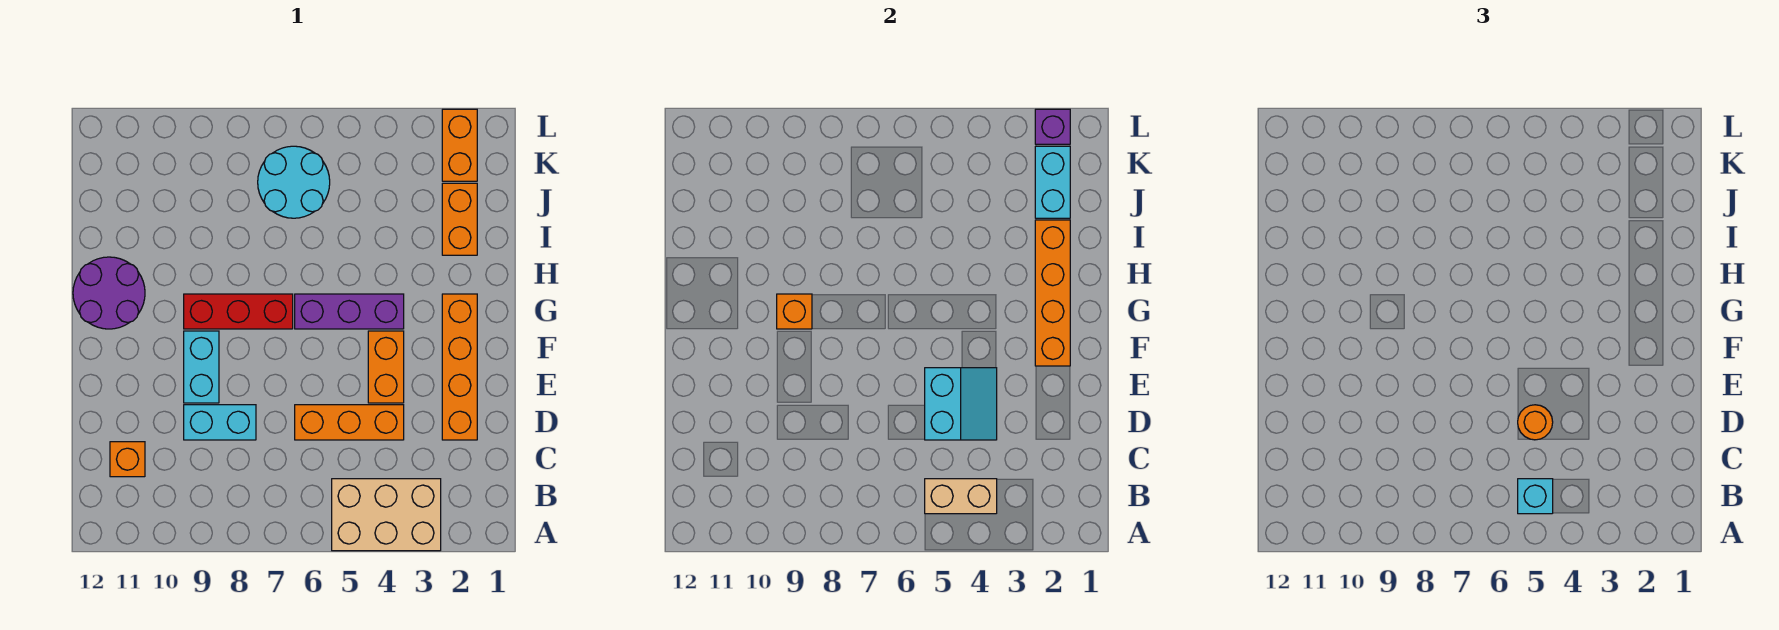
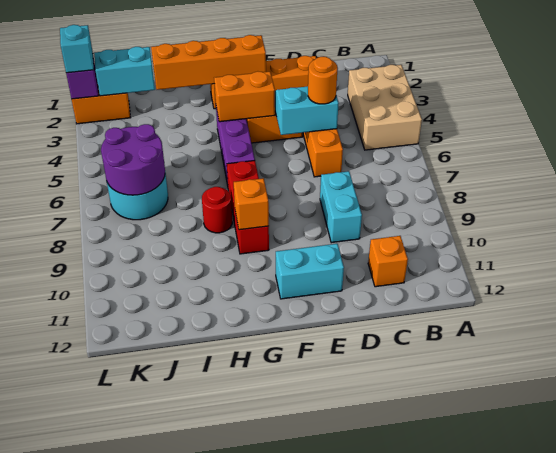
tan 1x2 brick [925,479,997,514] -> none
cyan 1x1 brick [1518,479,1553,514] -> cyan 1x1 brick moved to [60,25,94,73]
cyan 1x2 brick [184,331,219,403] -> cyan 1x2 brick moved to [276,244,344,299]
purple 2x2 round brick [73,257,145,329] -> purple 2x2 round brick moved to [101,124,165,195]
none -> red 1x1 round brick [202,187,232,233]
orange 1x2 brick [442,183,477,255] -> orange 1x2 brick moved to [214,71,275,122]

